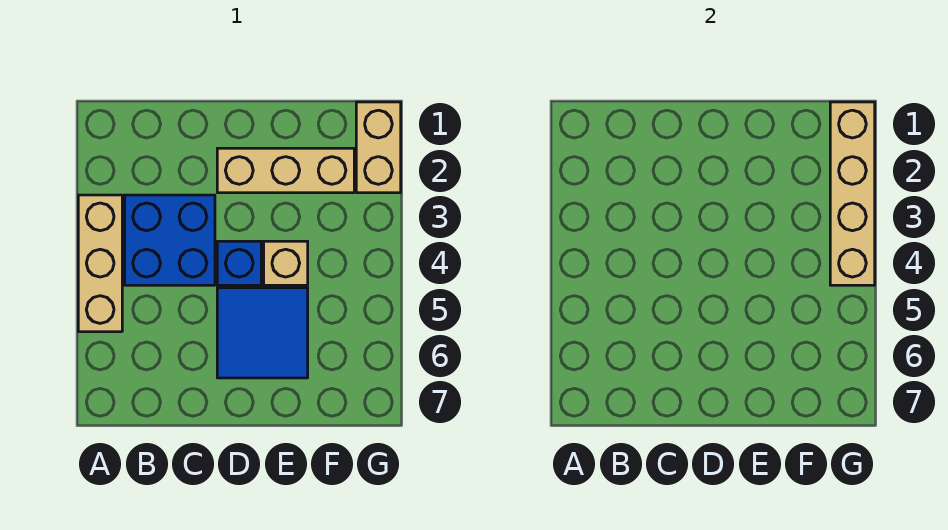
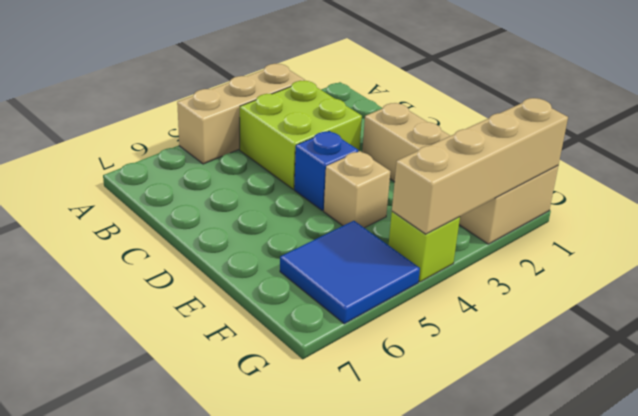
blue 2x2 brick [125,195,215,285] -> lime 2x2 brick [240,81,362,189]
blue 2x2 tile [217,288,308,378] -> blue 2x2 tile moved to [280,221,420,324]
none -> lime 1x1 brick [389,211,460,282]

